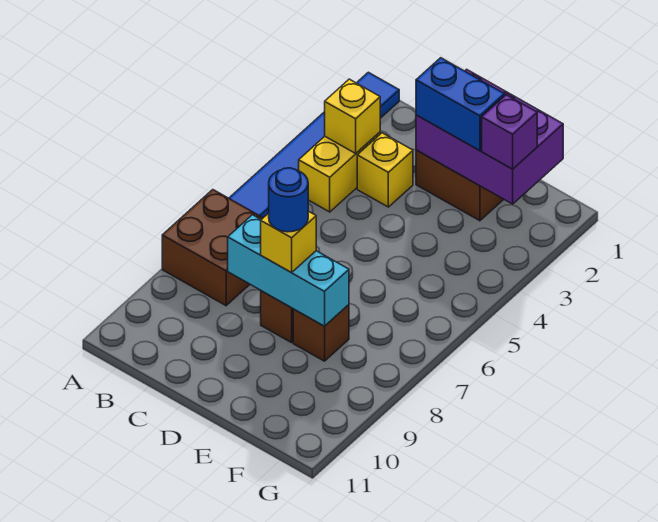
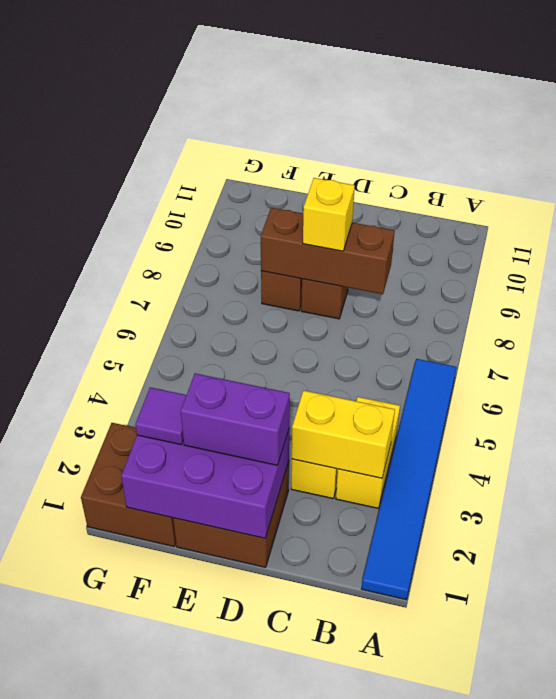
brown 2x2 brick [162,190,263,306] -> brown 2x2 brick moved to [81,423,176,546]
yellow 1x1 brick [325,79,380,153] -> yellow 1x2 brick [292,390,395,478]
cyan 1x3 brick [228,215,349,326] -> brown 1x3 brick [261,208,395,294]
blue 1x2 brick [416,58,505,150] -> purple 1x2 brick [181,373,290,465]
blue 1x1 round brick [269,168,308,232] -> none
purple 1x1 brick [482,95,537,169] -> purple 1x1 tile [135,387,186,445]

